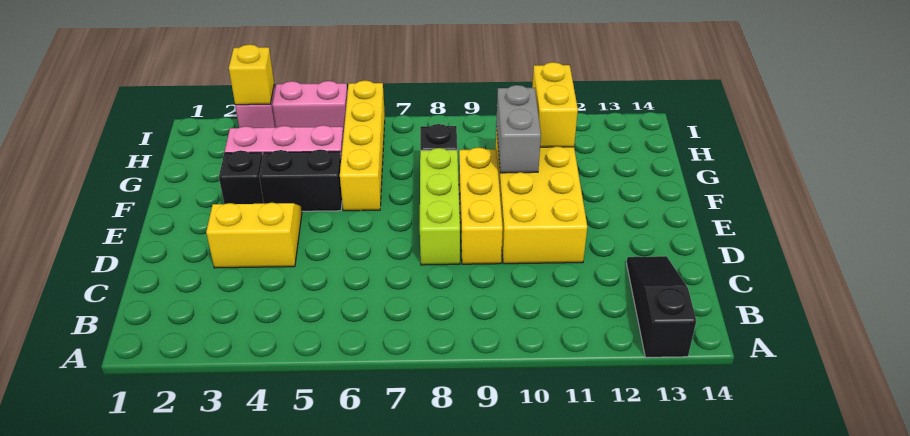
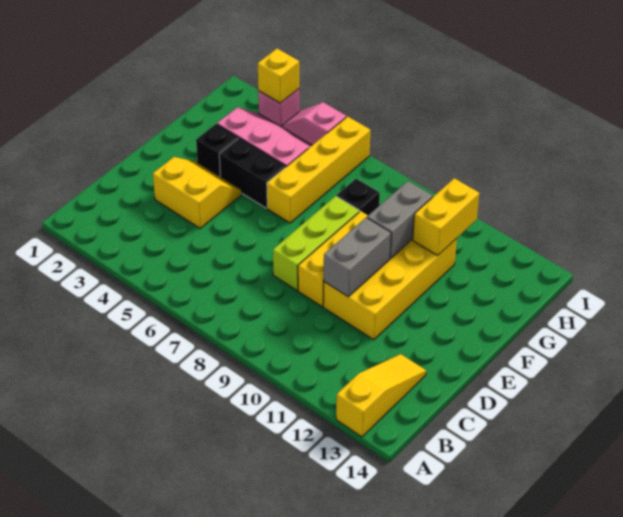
black 1x3 slope [627,256,696,357] -> yellow 1x3 slope [336,354,426,437]
none -> grey 1x2 brick [324,218,391,297]
pink 1x2 brick [272,81,348,128] -> pink 1x2 slope [282,102,346,145]

